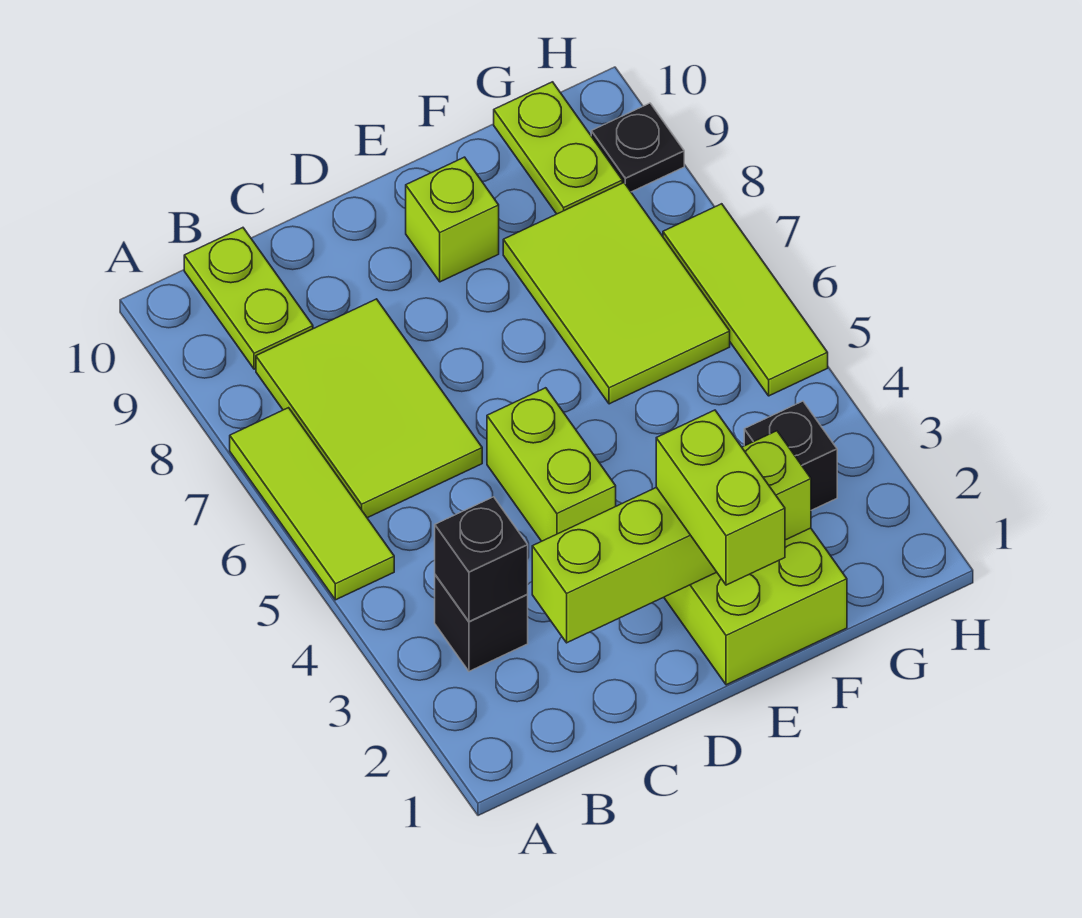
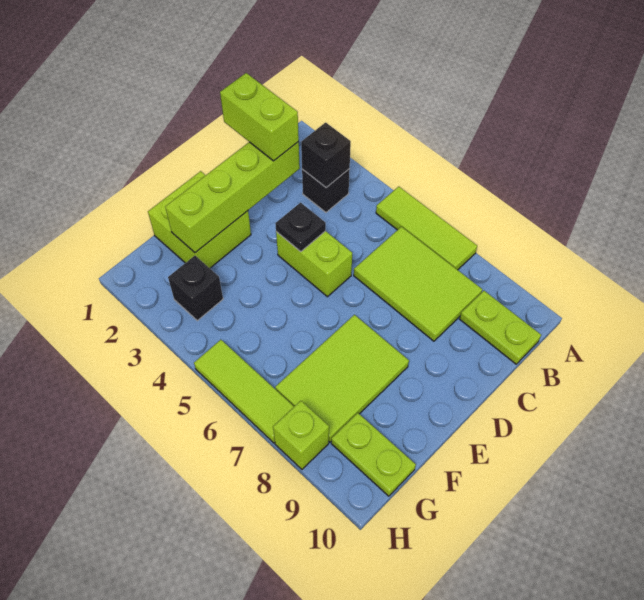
lime 1x2 brick [656,410,785,585] -> lime 1x2 brick moved to [220,73,299,161]
lime 1x1 brick [406,157,499,282] -> lime 1x1 brick moved to [273,401,329,469]
lime 2x3 tile [503,183,730,404] -> lime 2x3 tile turned to [275,315,409,442]
black 1x1 plate [591,103,684,192] -> black 1x1 plate moved to [275,203,326,252]

